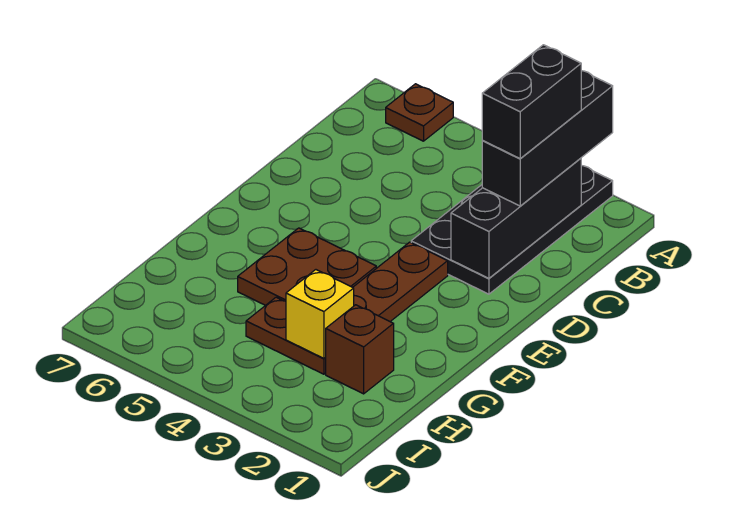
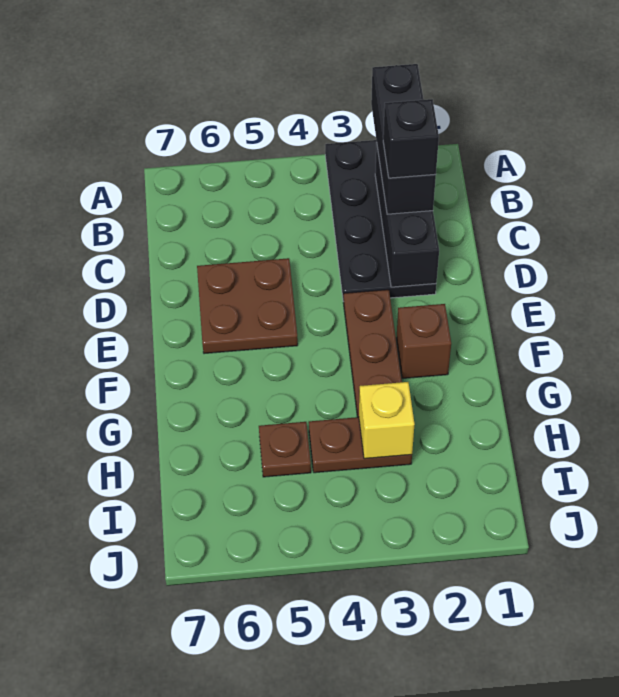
brown 1x1 plate [386,84,453,141] -> brown 1x1 plate moved to [259,422,311,477]
black 1x2 brick [482,45,581,159] -> black 1x1 brick [383,99,439,178]
brown 2x2 plate [238,228,376,305] -> brown 2x2 plate moved to [197,258,298,354]
brown 1x1 brick [326,305,394,394] -> brown 1x1 brick moved to [396,304,451,379]

